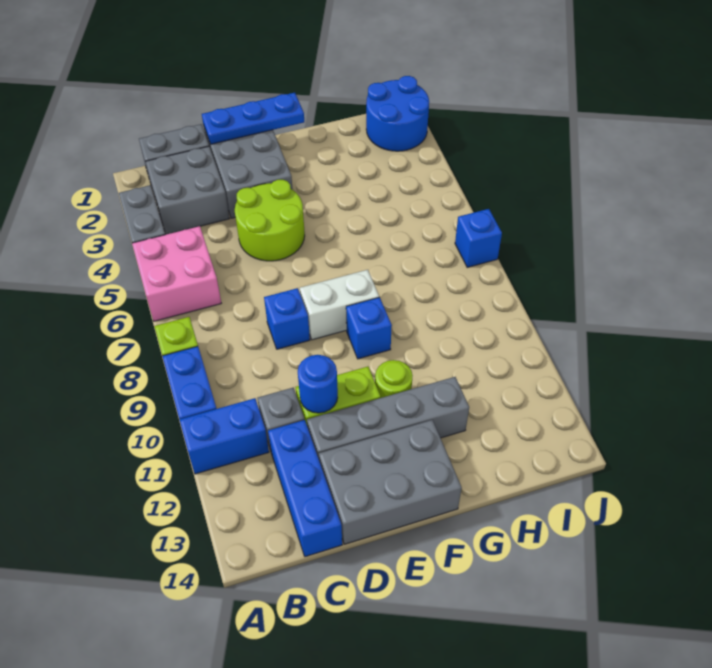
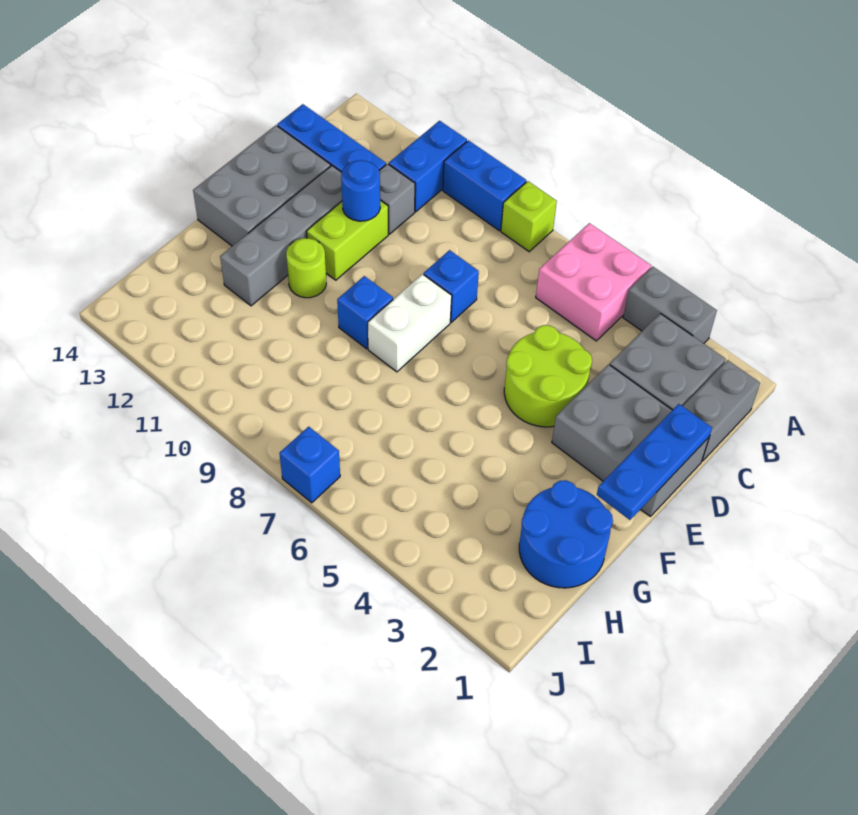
blue 2x2 round brick [366,76,429,151] -> blue 2x2 round brick moved to [519,480,613,588]

